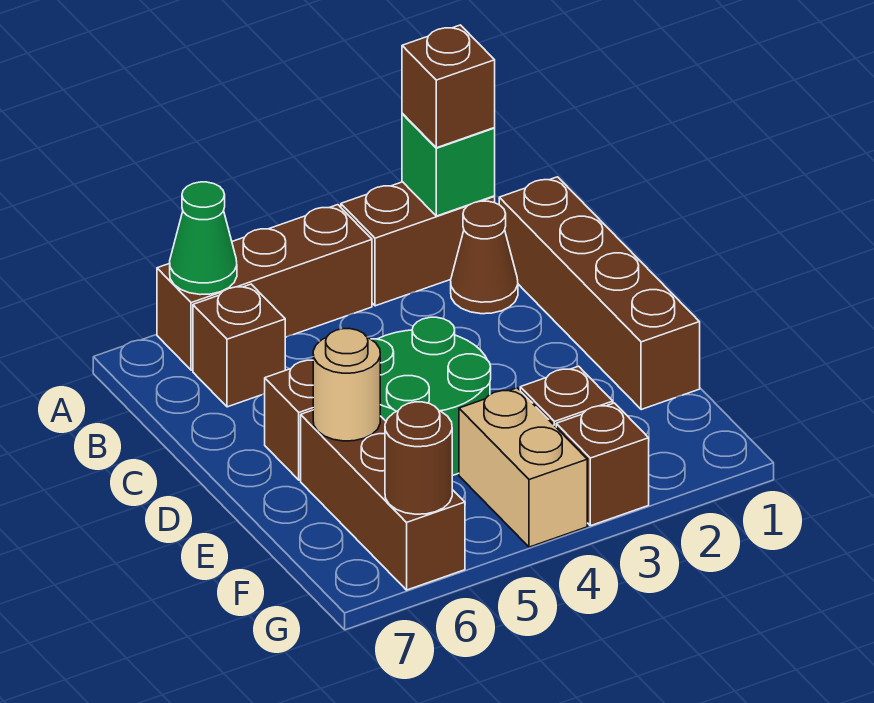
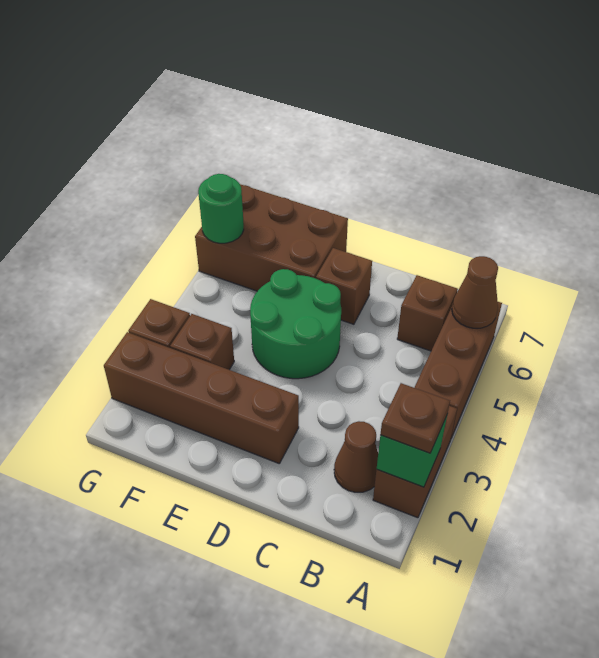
brown 1x1 brick [402,25,495,148] -> brown 1x1 plate [380,383,450,453]
green 1x1 cone [170,182,237,295] -> brown 1x1 cone [452,256,498,328]
brown 1x4 brick [499,177,700,410] -> brown 1x4 brick moved to [104,332,299,463]
brown 1x3 brick [301,410,465,590] -> brown 2x3 brick [195,184,348,291]
tan 1x1 round brick [313,329,380,441] -> none
tan 1x2 brick [459,388,587,547] -> none
brown 1x1 round brick [385,402,452,514] -> green 1x1 round brick [198,174,244,243]

